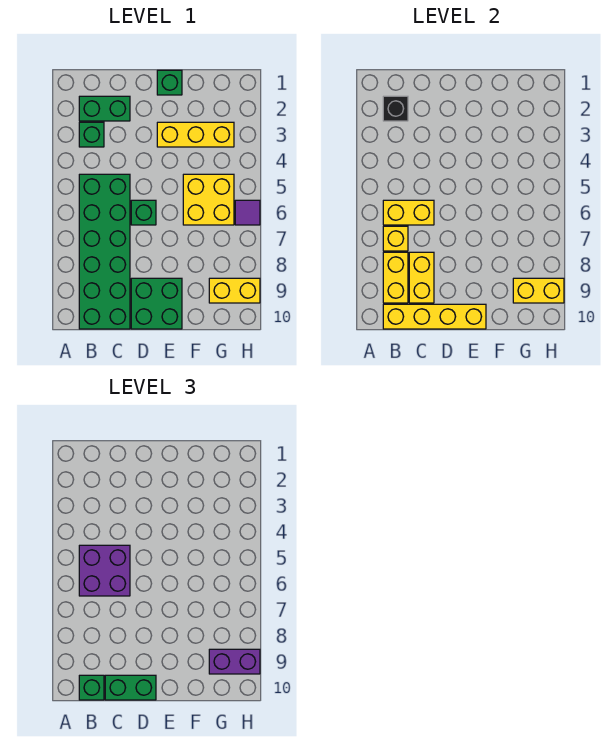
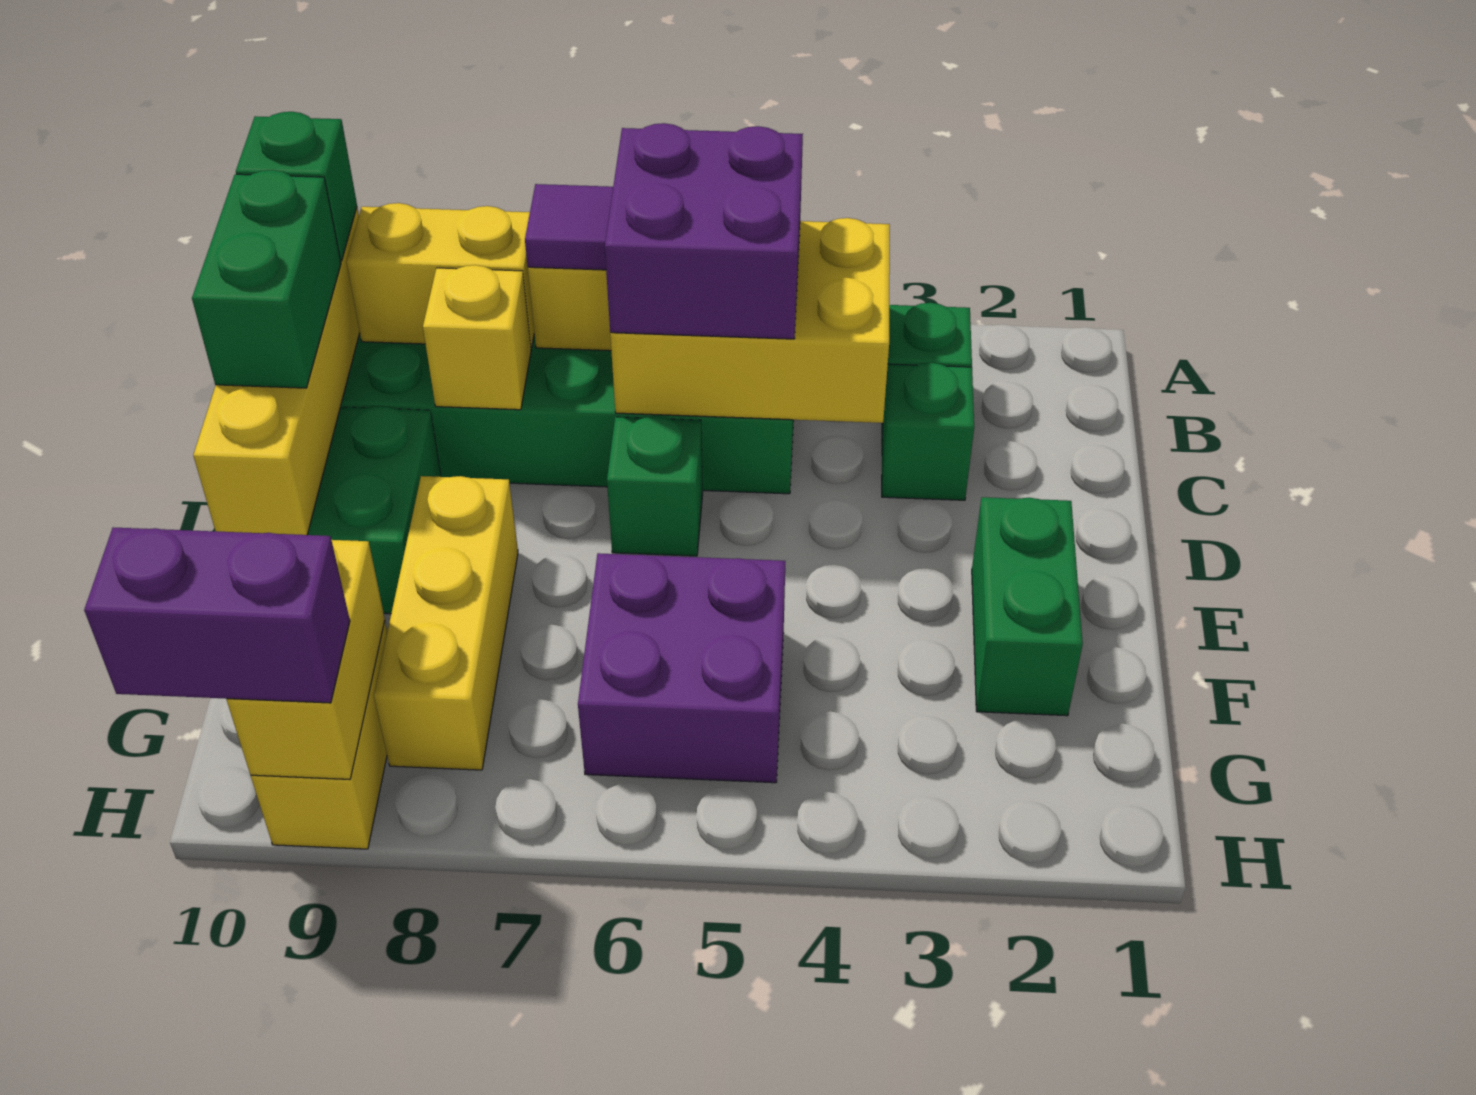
green 1x2 brick [79,96,130,121] -> green 1x2 brick moved to [972,497,1083,716]
black 1x1 brick [383,96,408,121] -> none
yellow 1x2 brick [383,200,434,225] -> yellow 2x3 brick [610,218,890,423]
yellow 1x2 brick [409,252,434,303] -> yellow 1x1 brick [423,265,531,410]
green 1x1 brick [157,70,182,95] -> green 1x1 brick moved to [882,363,974,500]
yellow 1x3 brick [157,122,234,147] -> yellow 1x3 brick moved to [374,476,518,770]
yellow 2x2 brick [183,174,234,225] -> purple 2x2 brick [578,553,785,783]
purple 1x2 brick [209,649,260,674] -> purple 1x2 brick turned to [84,527,350,703]
purple 1x1 tile [235,200,260,225] -> purple 1x1 tile moved to [525,184,613,270]

